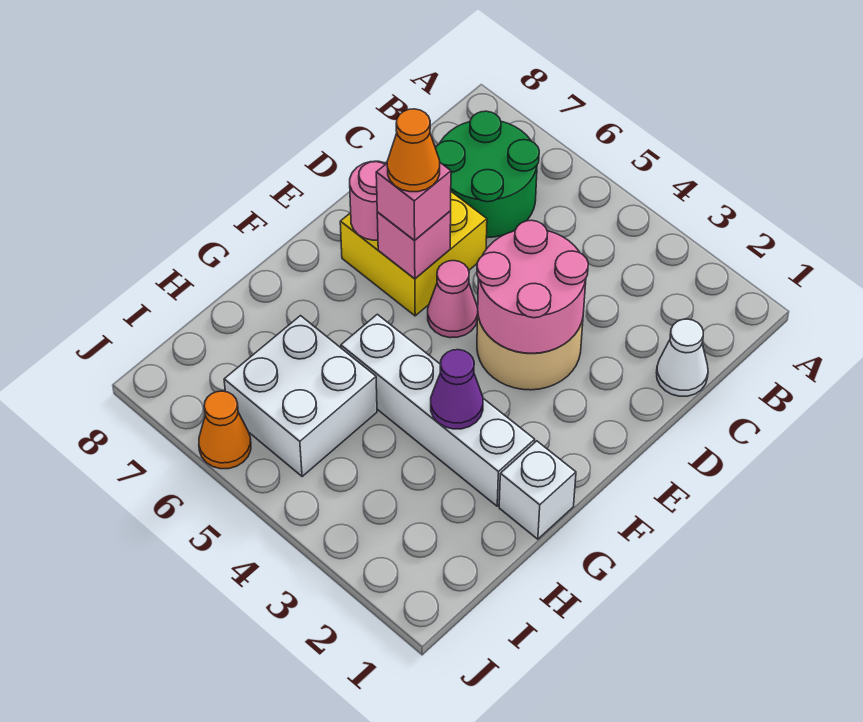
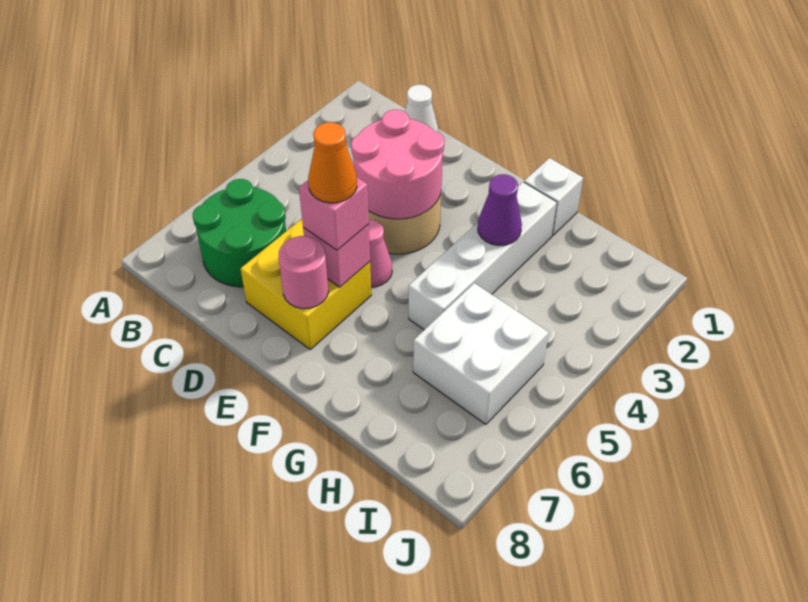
orange 1x1 cone [199,391,251,469] -> none

